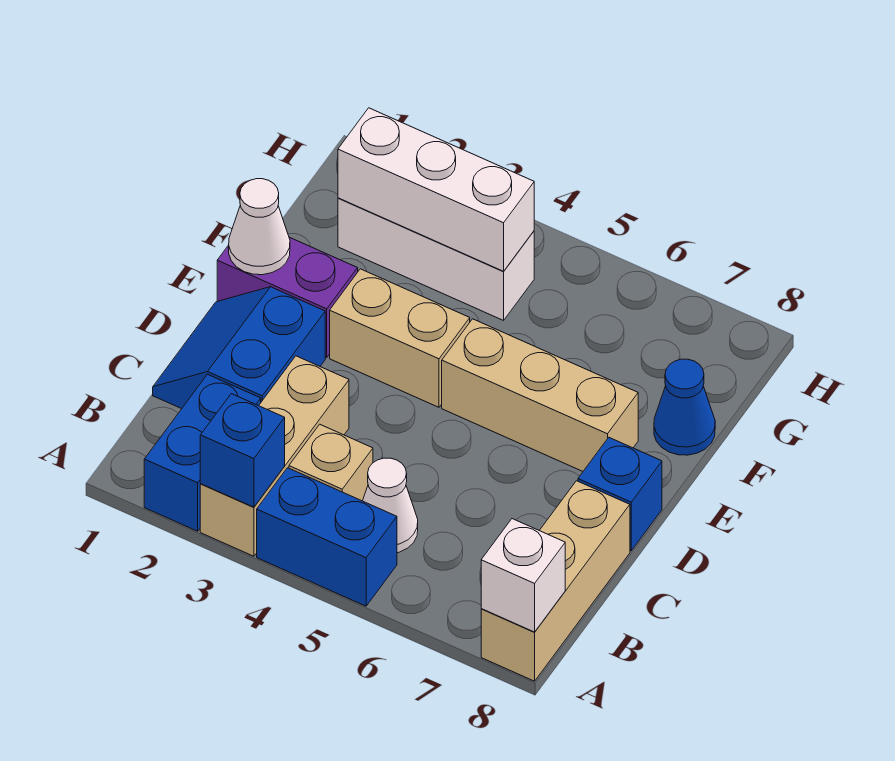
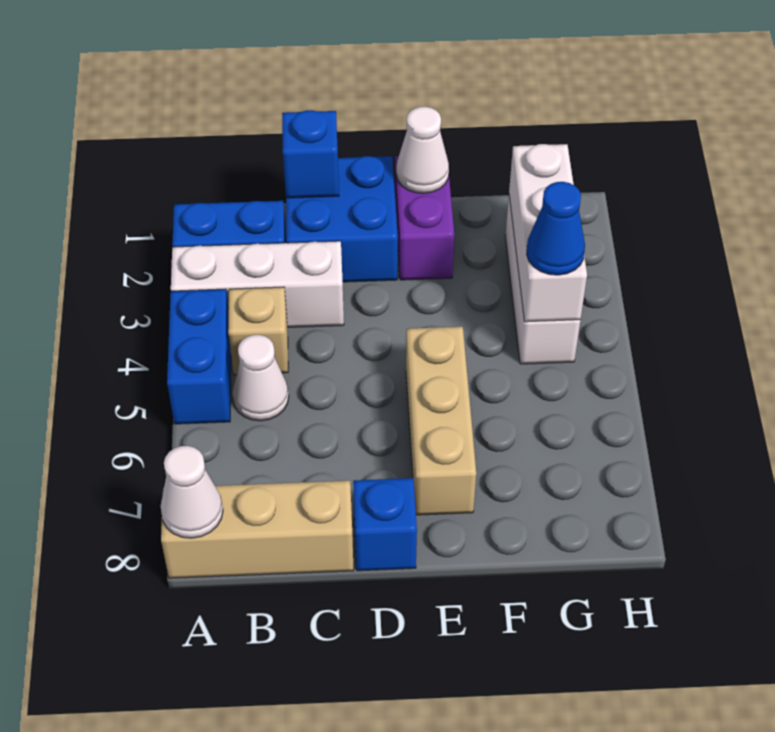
tan 1x3 brick [200,356,349,556] -> white 1x3 brick [171,241,344,327]
blue 1x1 brick [200,394,285,507] -> blue 1x1 brick moved to [282,110,339,198]
white 1x1 brick [481,519,565,632] -> white 1x1 cone [161,446,223,538]
blue 2x2 slope [153,287,325,409] -> blue 2x2 brick [286,156,398,282]
tan 1x2 brick [330,269,470,407] -> none
blue 1x1 cone [654,359,715,455] -> blue 1x1 cone moved to [527,182,585,275]

